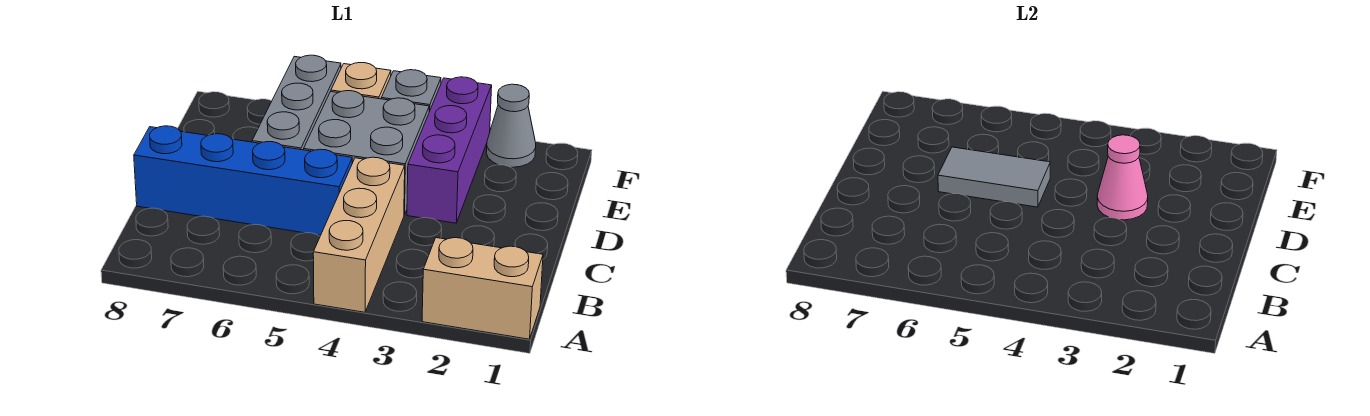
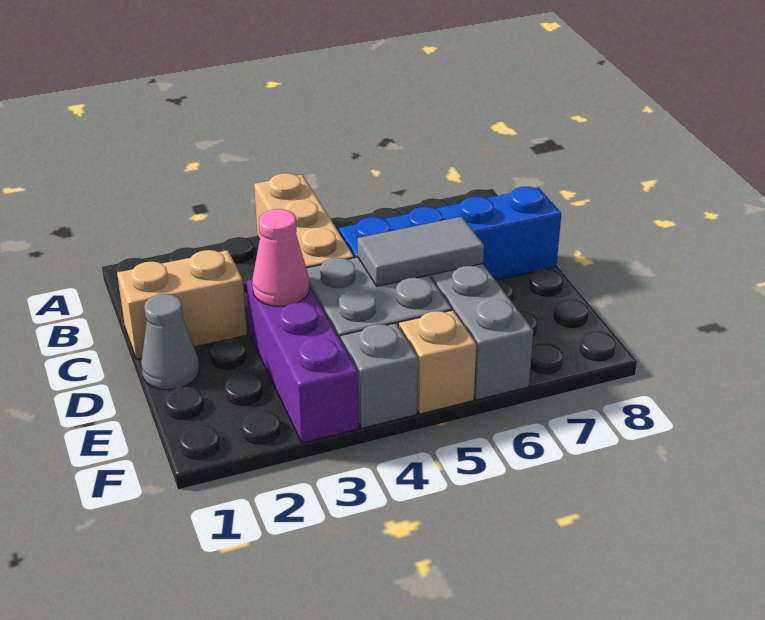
tan 1x2 brick [422,238,543,339] -> tan 1x2 brick moved to [117,250,247,359]
grey 1x1 cone [486,84,536,167] -> grey 1x1 cone moved to [141,294,199,390]

